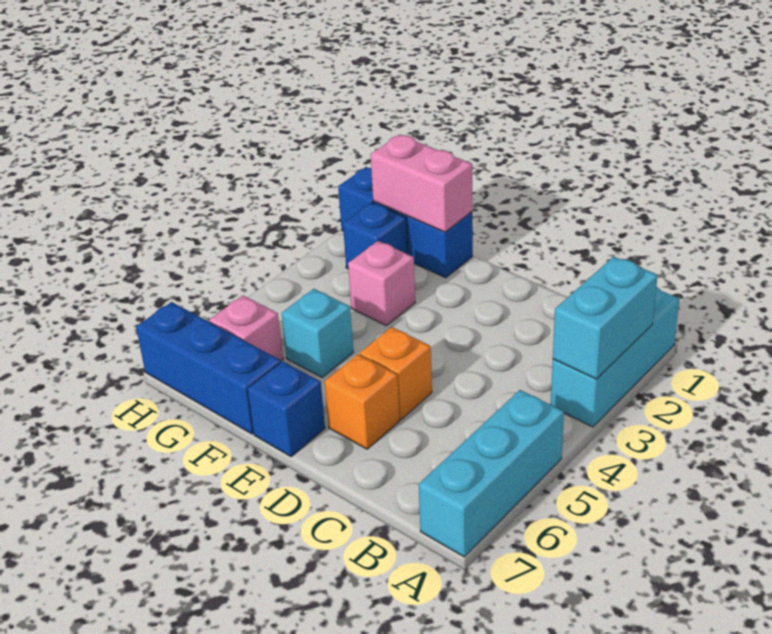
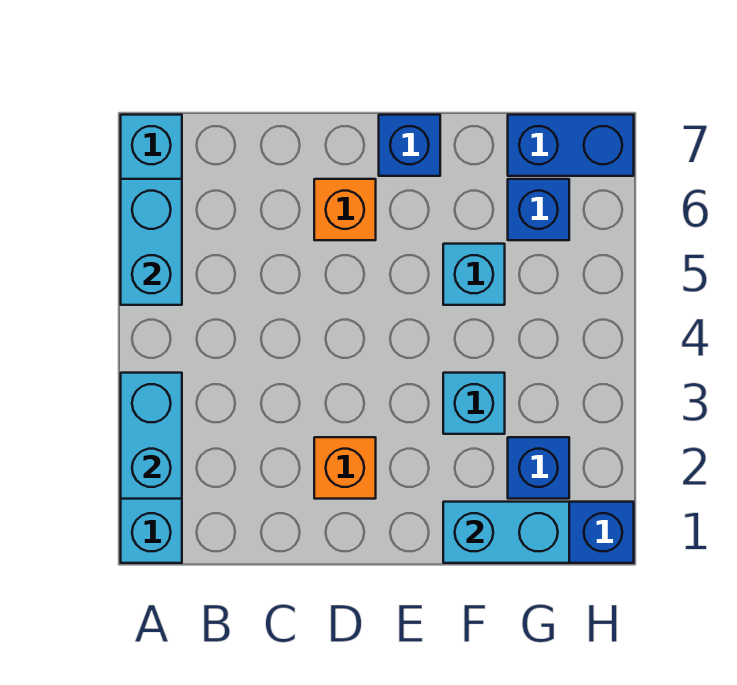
none -> cyan 1x2 brick [121,179,182,305]
orange 1x1 brick [360,327,432,419] -> orange 1x1 brick moved to [314,437,376,499]
pink 1x2 brick [371,135,472,232] -> cyan 1x2 brick [443,502,569,563]
pink 1x1 brick [348,241,415,326] -> cyan 1x1 brick [443,373,505,434]
blue 1x3 brick [136,302,281,434] -> blue 1x2 brick [508,115,634,176]
pink 1x1 brick [209,295,283,361] -> blue 1x1 brick [508,179,569,240]

